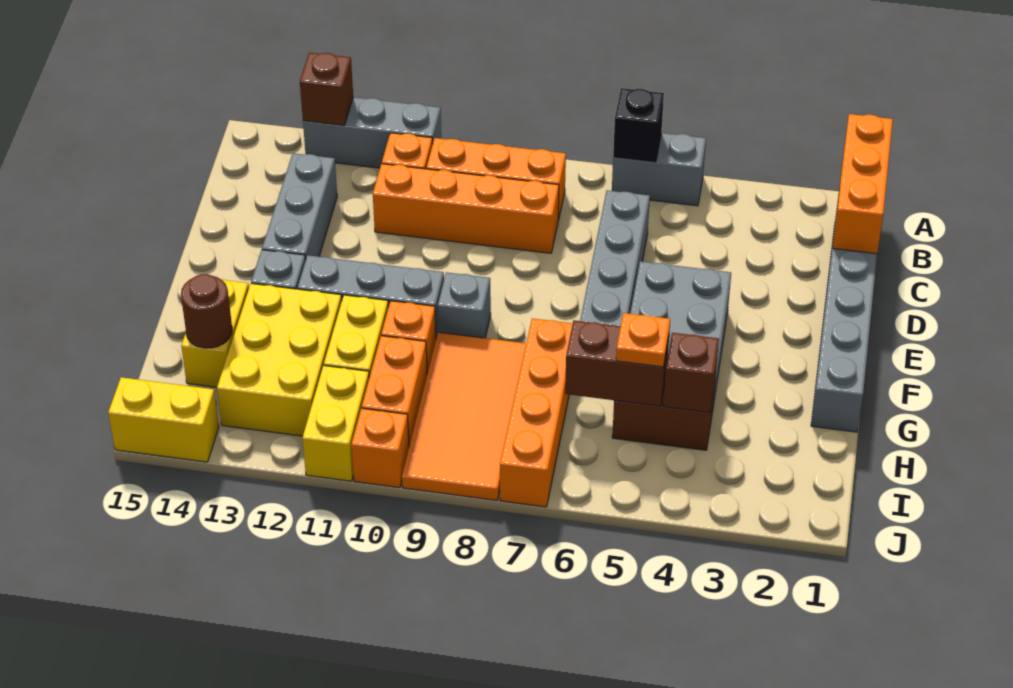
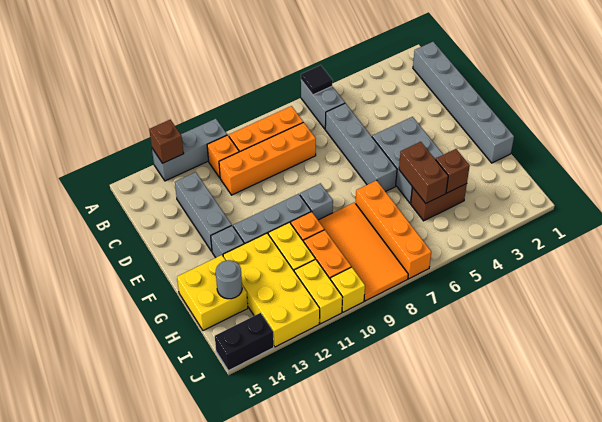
orange 1x3 brick [833,114,893,254] -> none
grey 1x2 brick [612,133,706,206] -> grey 1x2 brick turned to [301,81,345,129]
black 1x1 brick [613,88,664,162] -> black 1x1 tile [301,65,333,95]
yellow 2x3 brick [217,283,342,436] -> yellow 2x4 brick [223,233,320,347]
yellow 1x2 brick [181,279,249,387] -> yellow 2x2 brick [177,255,248,331]
brown 1x2 brick [565,320,669,406] -> brown 1x2 brick turned to [399,142,448,203]
orange 1x1 plate [616,313,670,367] -> none
brown 1x1 round brick [181,274,232,348] -> grey 1x1 round brick [216,260,242,299]
orange 1x1 brick [352,408,409,488] -> yellow 1x1 brick [330,267,365,312]
yellow 1x2 brick [108,377,219,462] -> black 1x2 brick [215,313,274,371]

